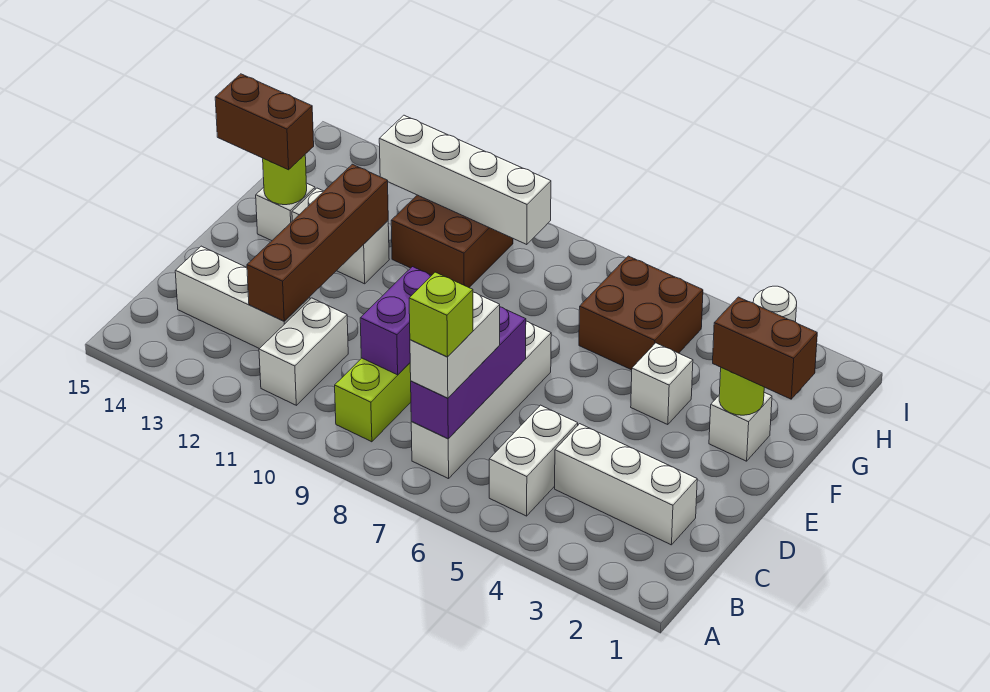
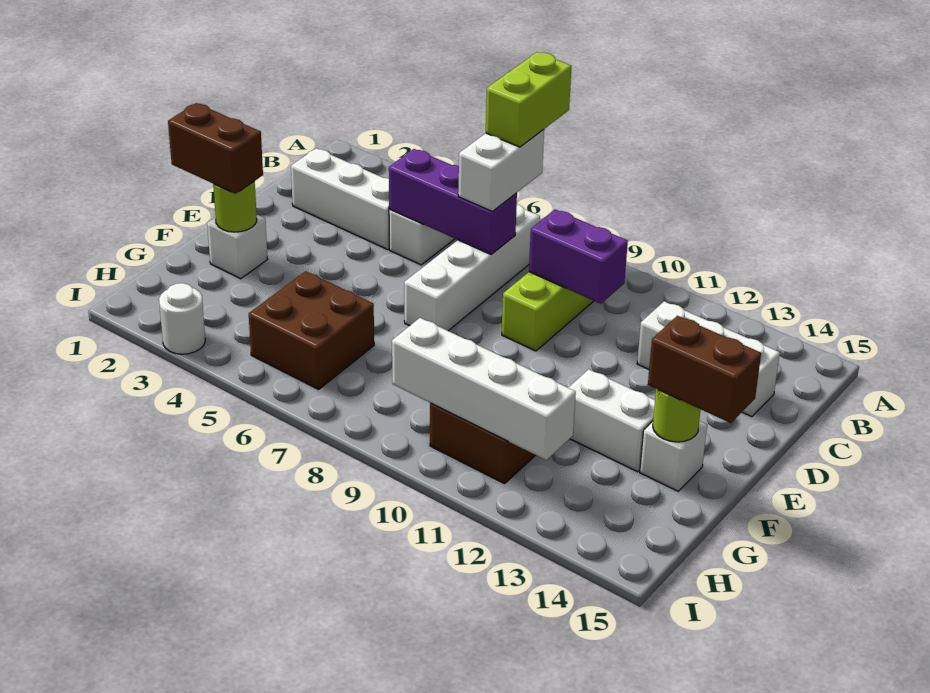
purple 1x3 brick [411,307,526,439] -> purple 1x3 brick turned to [389,149,517,255]
lime 1x1 brick [409,272,473,357] -> lime 1x2 brick [486,52,572,147]
white 1x2 brick [259,298,348,405] -> none
purple 1x2 brick [360,267,432,375] -> purple 1x2 brick turned to [529,209,628,304]
brown 1x4 brick [247,164,388,321] -> none
white 1x1 brick [631,343,693,425] -> none

